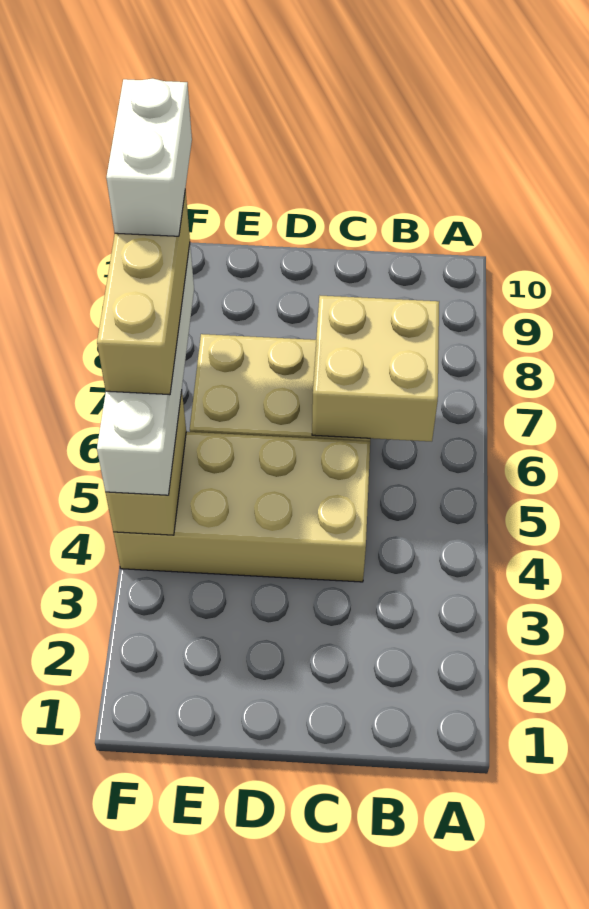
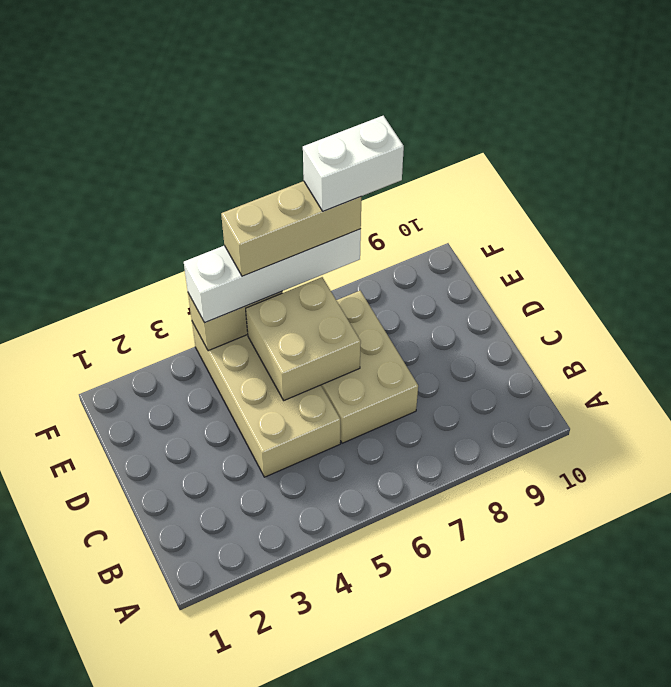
tan 2x2 brick [312,296,439,441] -> tan 2x2 brick moved to [246,277,361,400]

